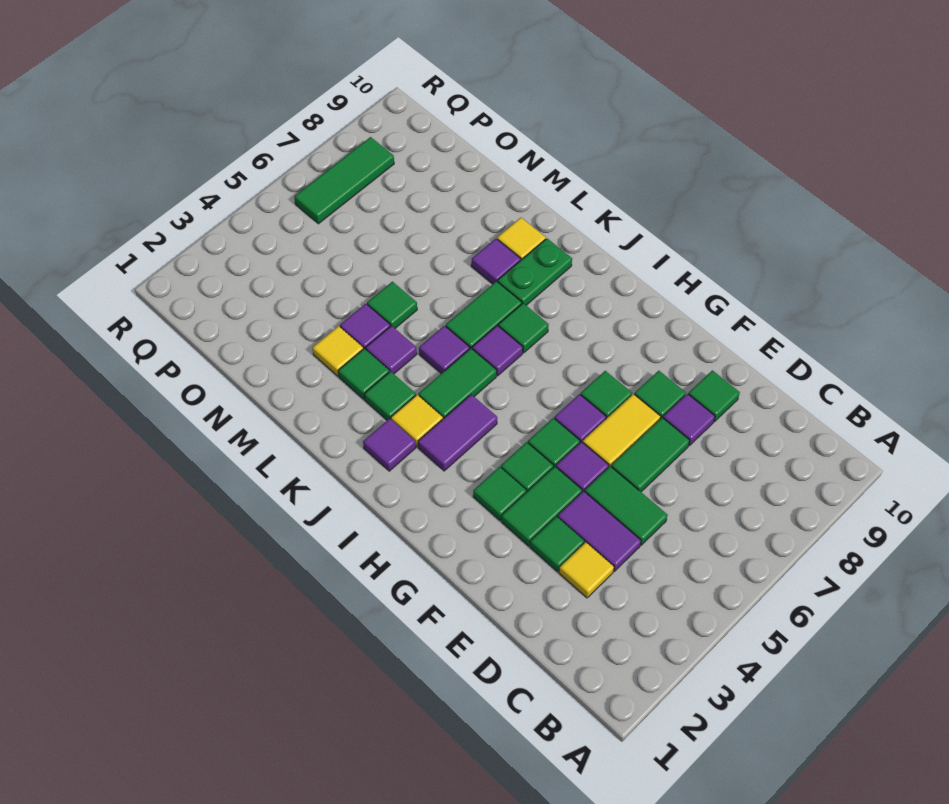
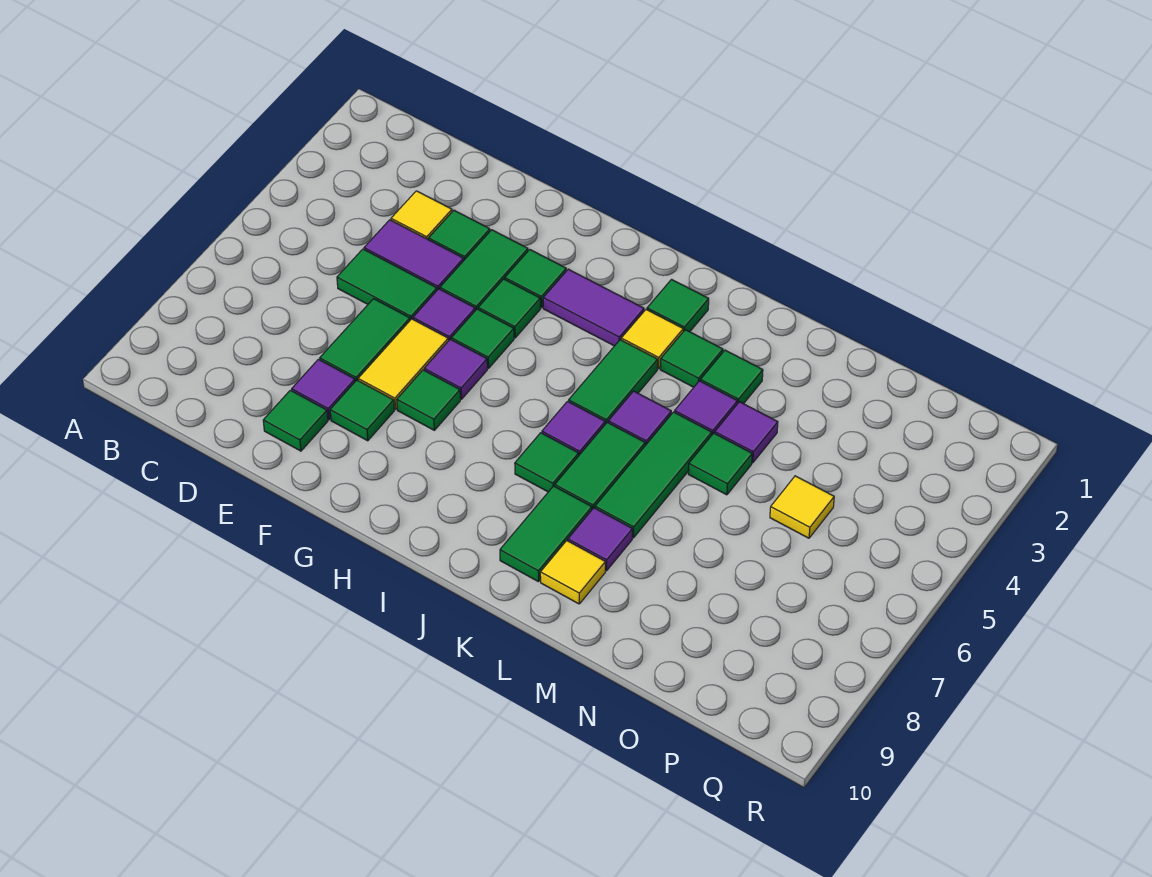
purple 1x2 tile [418,395,497,471] -> purple 1x2 tile turned to [543,269,644,346]
purple 1x1 tile [363,418,416,471] -> green 1x1 tile [647,279,709,332]
green 1x2 plate [498,239,572,305] -> green 1x2 tile [500,486,592,582]
yellow 1x1 tile [313,326,363,376] -> yellow 1x1 tile moved to [770,476,834,538]
green 1x3 tile [294,137,394,224] -> green 1x3 tile moved to [595,412,712,538]

